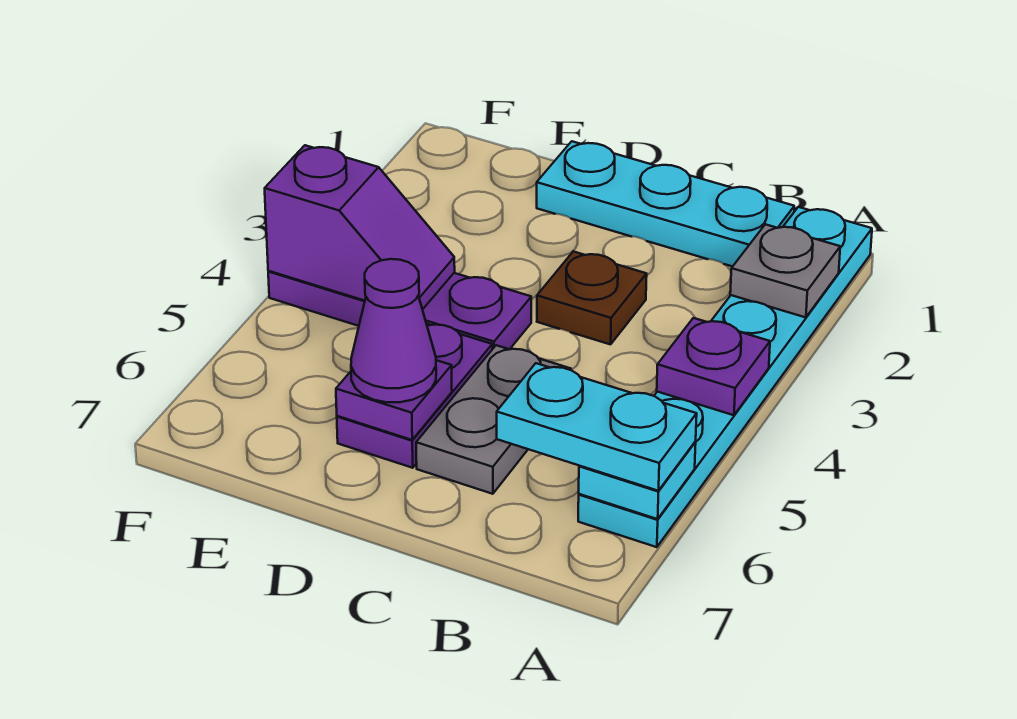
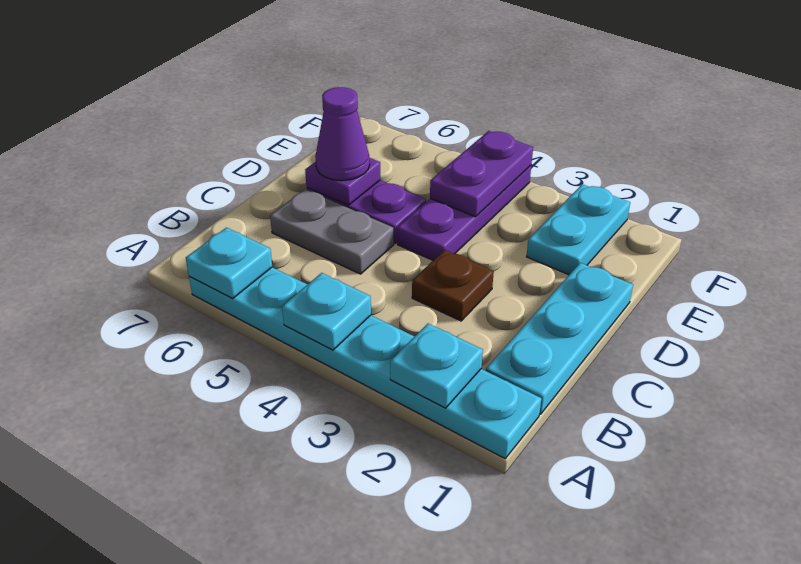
grey 1x1 plate [730,224,840,317] -> cyan 1x1 plate [390,324,483,408]
purple 1x1 plate [657,318,770,415] -> cyan 1x1 plate [282,273,371,350]
cyan 1x2 plate [497,363,697,491] -> cyan 1x2 plate moved to [527,184,630,275]
purple 1x2 slope [265,145,455,309] -> purple 1x2 plate [430,131,533,217]

